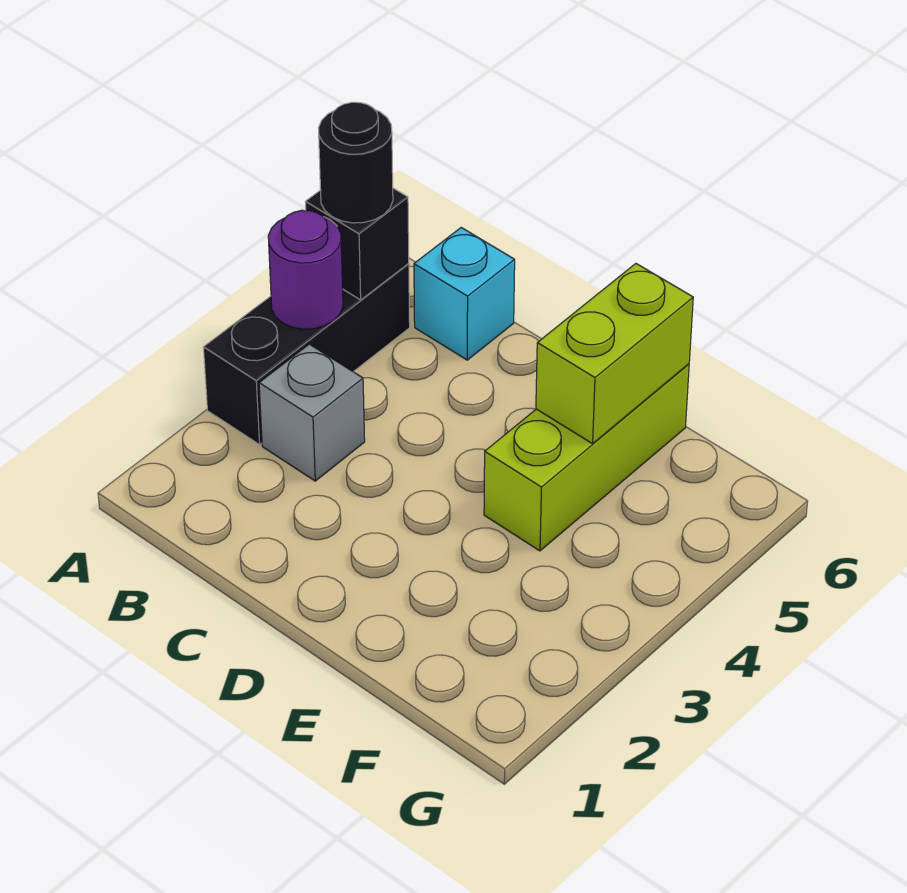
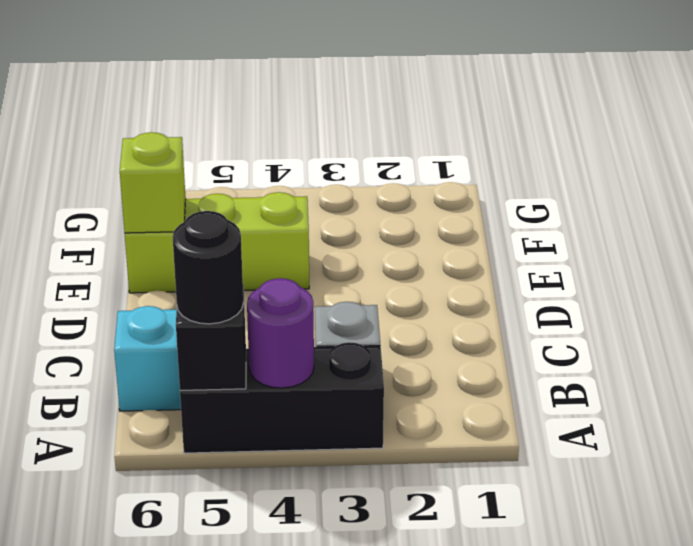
lime 1x2 brick [536,264,693,444] -> lime 1x1 brick [120,132,186,233]

